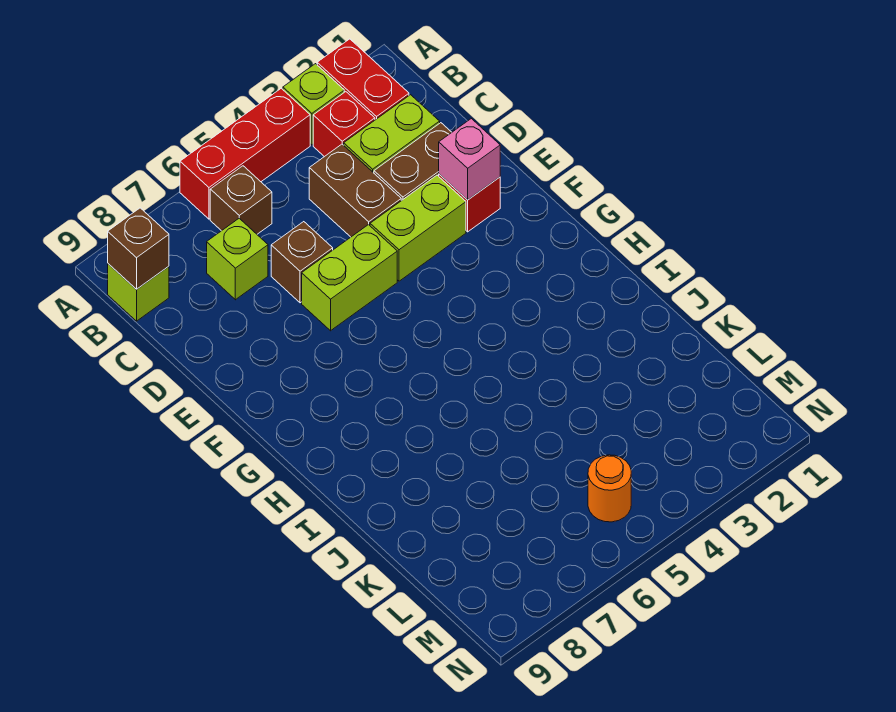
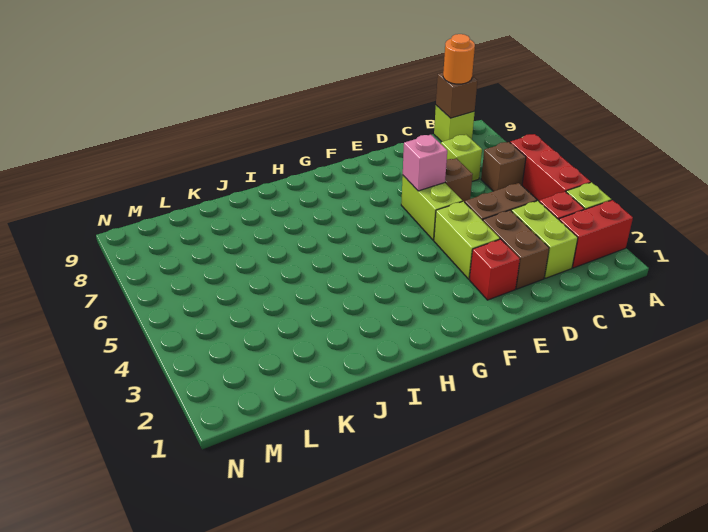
pink 1x1 brick [439,119,500,200] -> pink 1x1 brick moved to [403,135,447,191]
orange 1x1 round brick [588,455,631,522] -> orange 1x1 round brick moved to [443,34,475,84]

